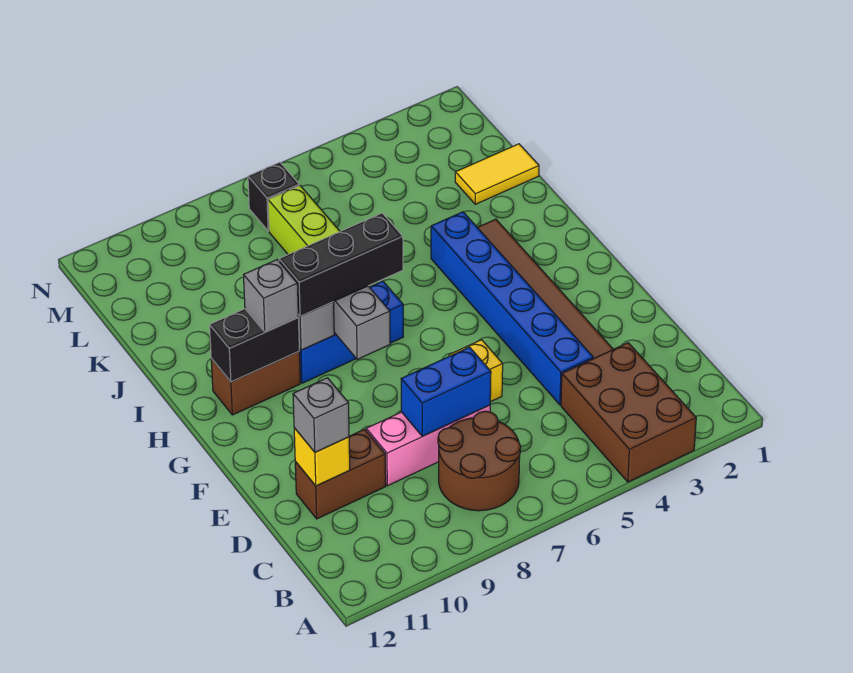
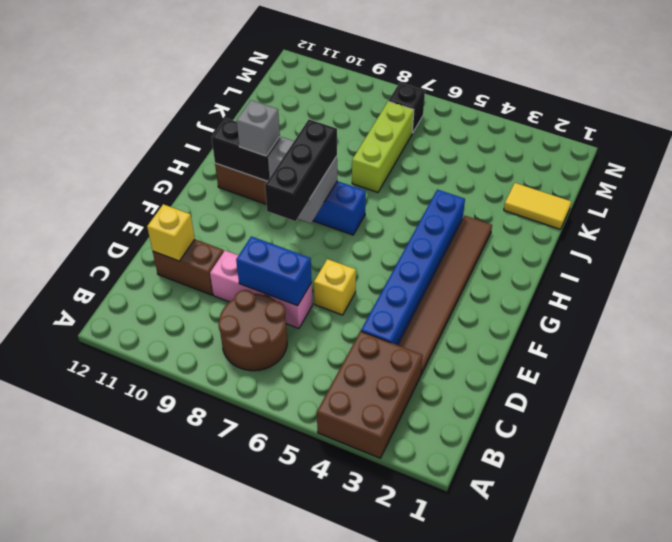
grey 1x1 brick [293,378,349,452] -> none
black 1x3 brick [279,213,403,316] -> black 1x3 brick turned to [265,119,337,221]

